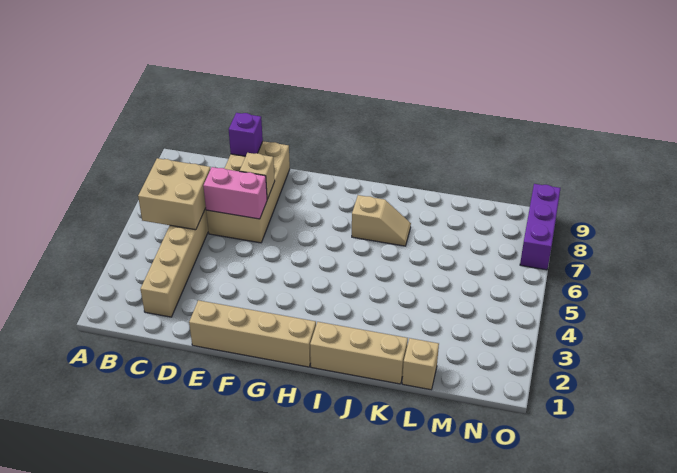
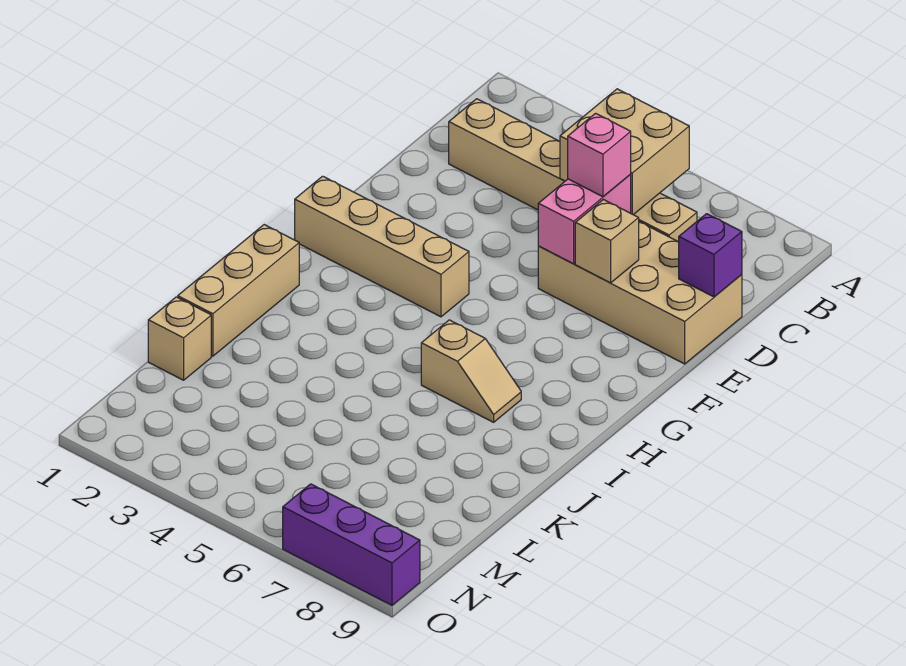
none -> pink 1x1 brick [568,113,631,197]
tan 1x4 brick [189,300,316,367] -> tan 1x4 brick turned to [295,176,469,317]
tan 1x2 slope [352,195,411,246] -> tan 1x2 slope turned to [421,320,521,422]

